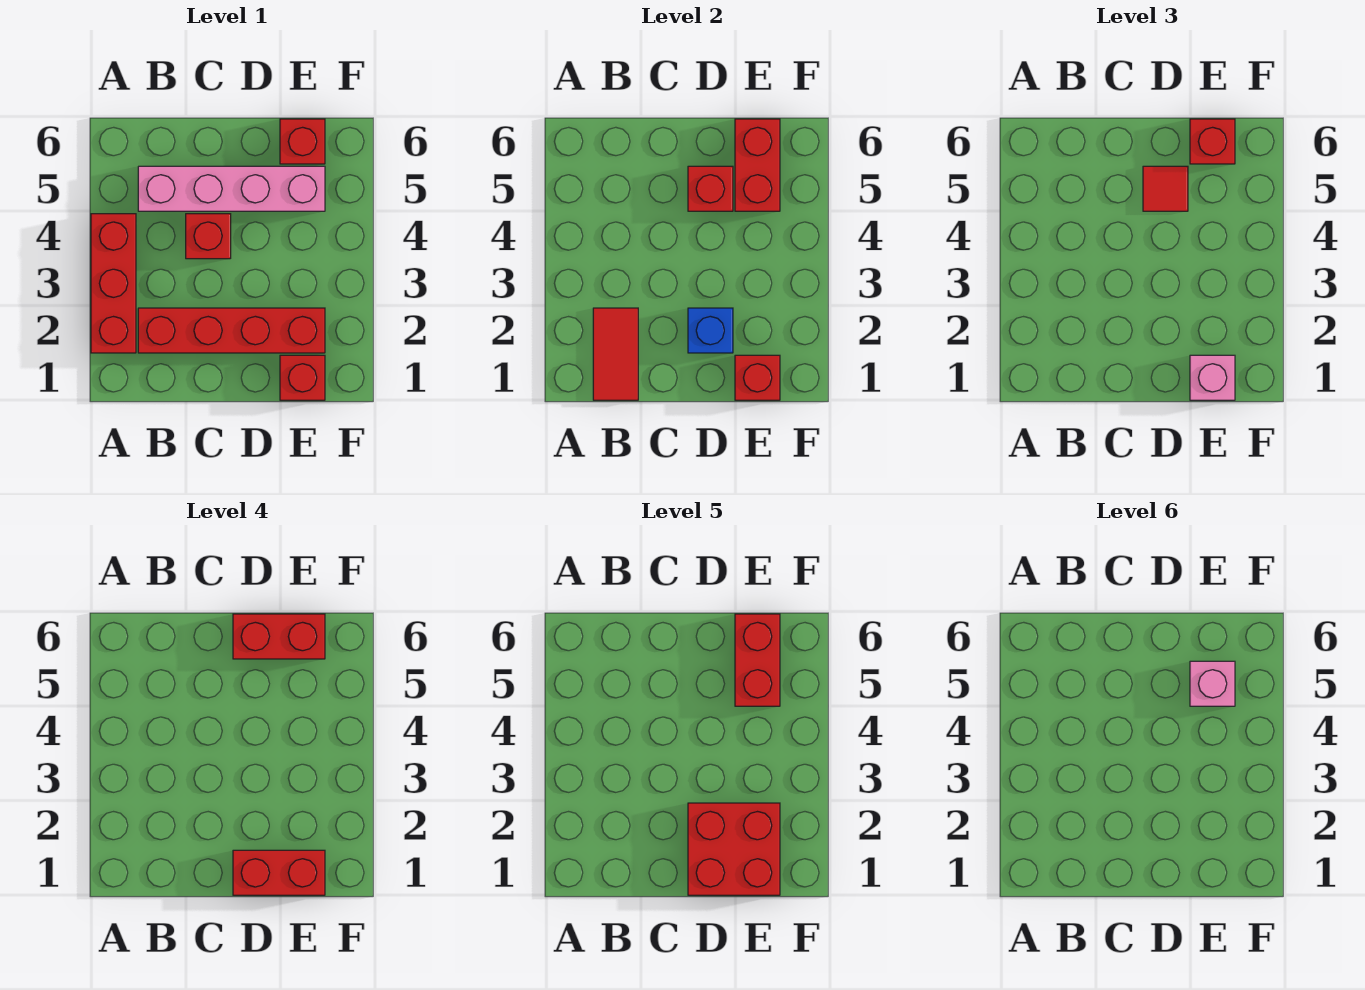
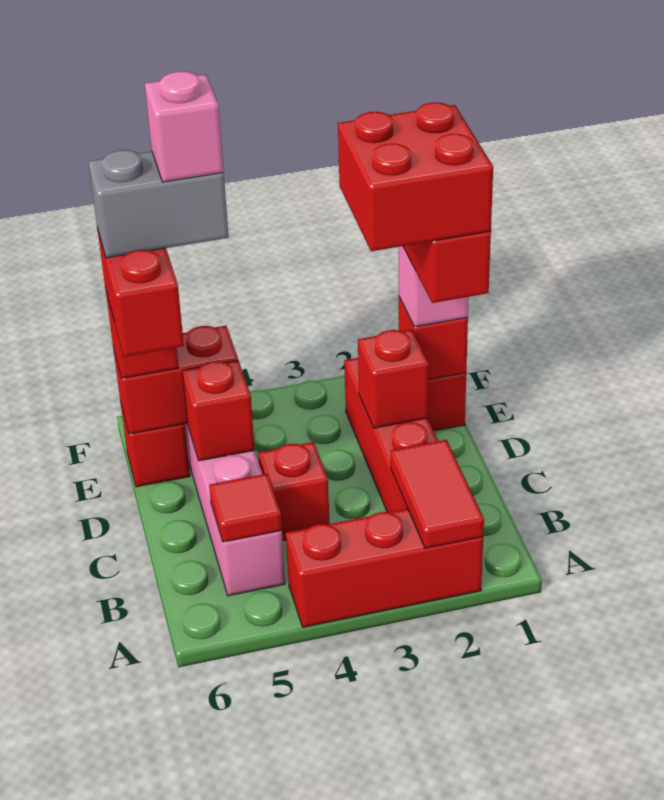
red 1x2 tile [593,308,638,400] -> red 1x2 tile turned to [391,440,484,548]
blue 1x1 brick [688,308,733,353] -> red 1x1 brick [358,330,429,428]
red 1x1 tile [1143,166,1188,211] -> red 1x1 tile moved to [209,474,282,542]
red 1x2 brick [735,614,780,706] -> grey 1x2 brick [88,150,229,258]

